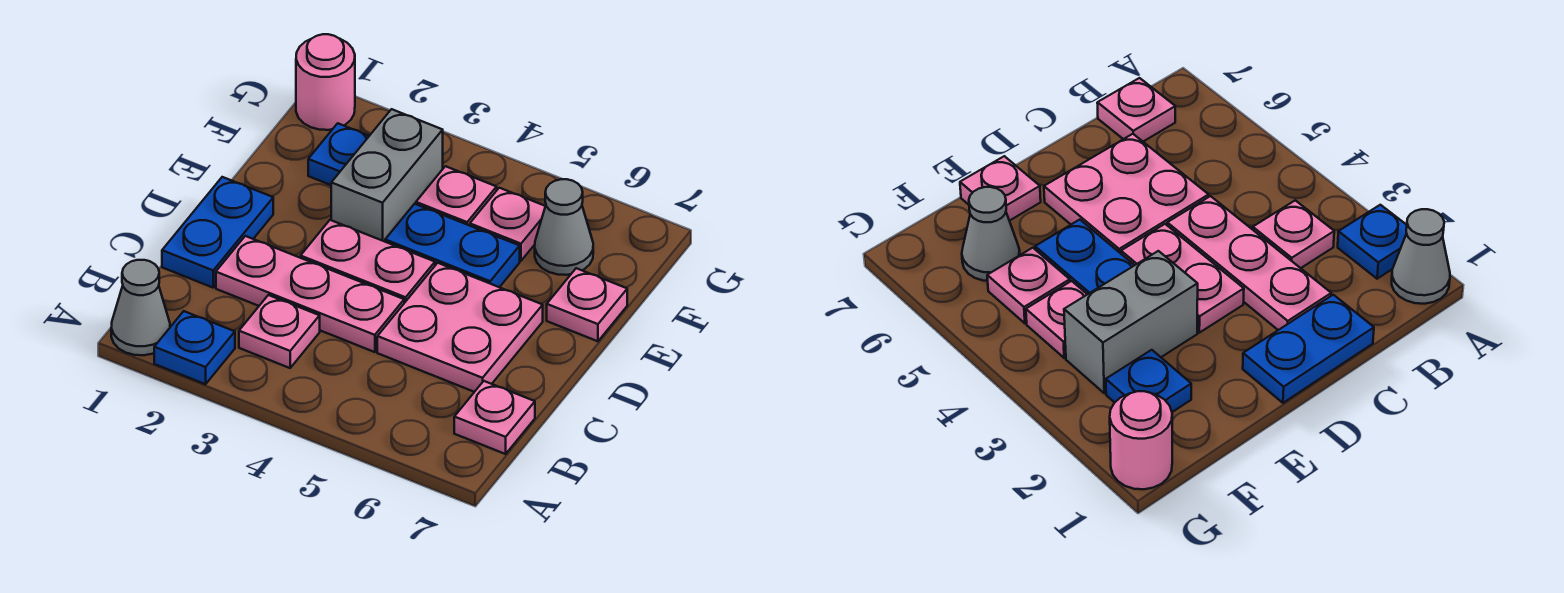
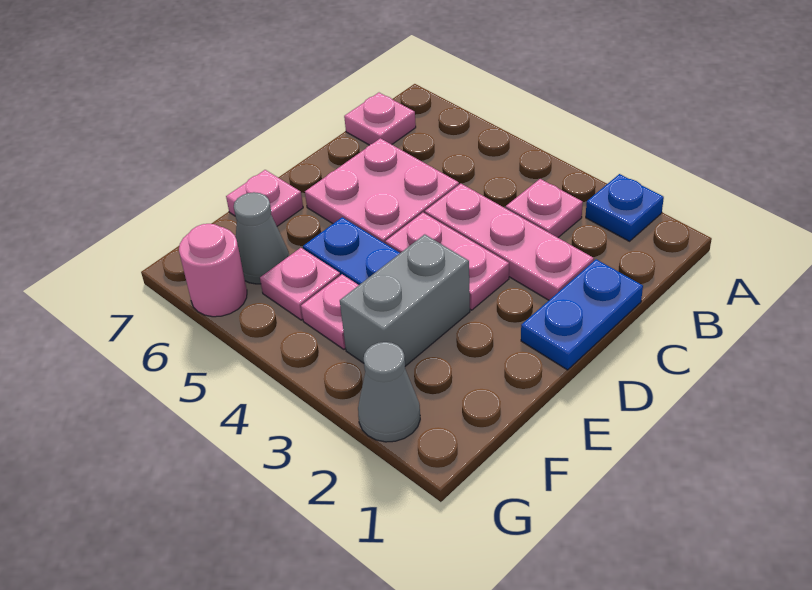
grey 1x1 cone [111,260,170,355] -> grey 1x1 cone moved to [358,342,420,442]
blue 1x1 plate [308,123,369,185] -> none
pink 1x1 round brick [296,34,355,130] -> pink 1x1 round brick moved to [179,224,247,317]

